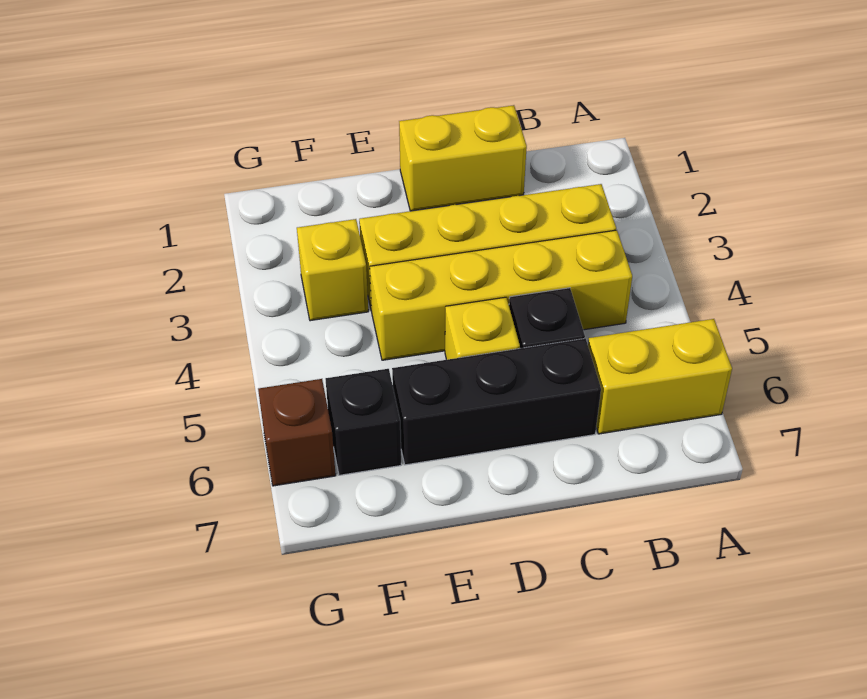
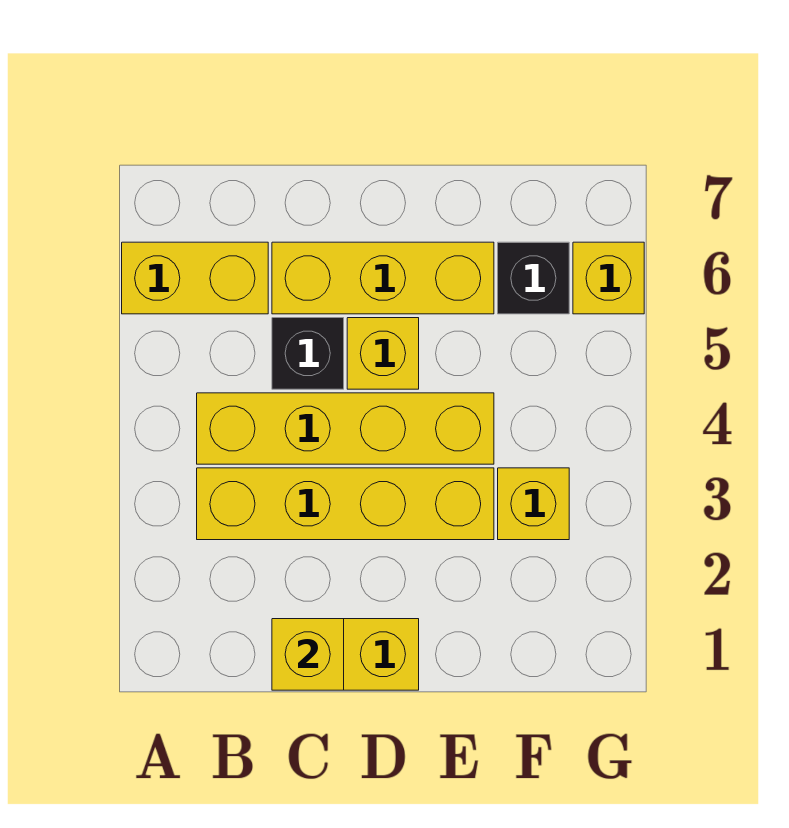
none -> yellow 1x1 brick [272,619,344,690]
black 1x3 brick [392,338,601,465] -> yellow 1x3 brick [272,242,494,314]
brown 1x1 brick [258,379,336,486] -> yellow 1x1 brick [573,242,644,314]

